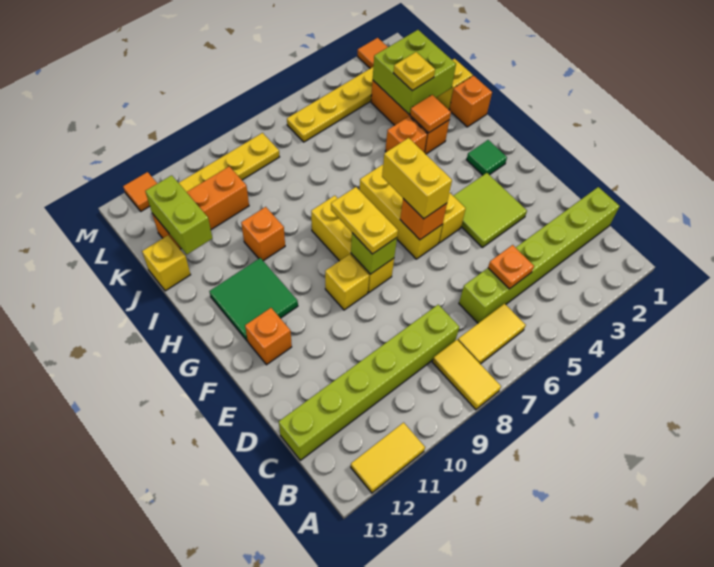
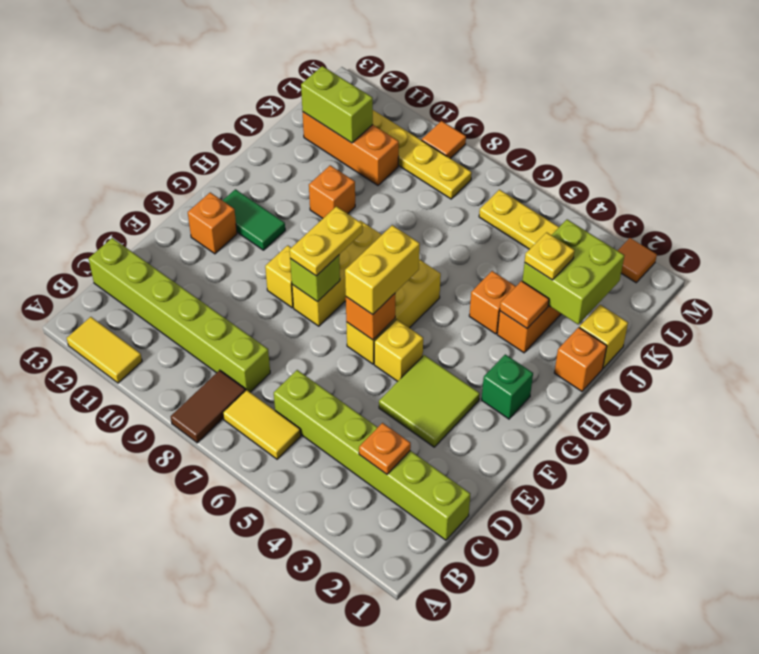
yellow 1x2 tile [432,340,501,410] -> brown 1x2 tile [171,370,245,443]
orange 1x1 plate [488,245,534,289] -> orange 1x1 plate moved to [359,423,411,474]
green 1x1 tile [467,140,507,175] -> green 1x1 brick [482,354,533,419]
green 2x2 tile [209,258,298,341] -> green 1x2 tile [223,189,285,250]
lime 1x2 brick [145,175,212,254] -> lime 1x2 brick turned to [301,66,373,143]
yellow 1x1 brick [142,235,191,291] -> none
orange 1x1 tile [123,172,157,211] -> orange 1x1 tile moved to [422,121,466,159]

